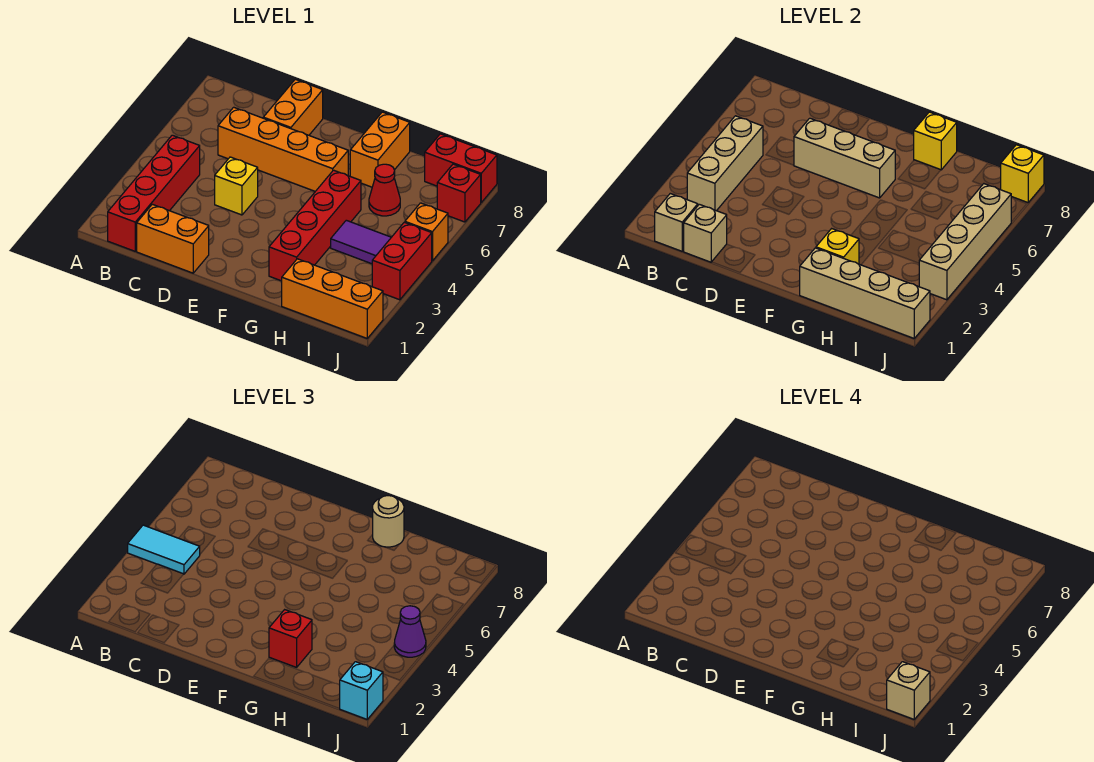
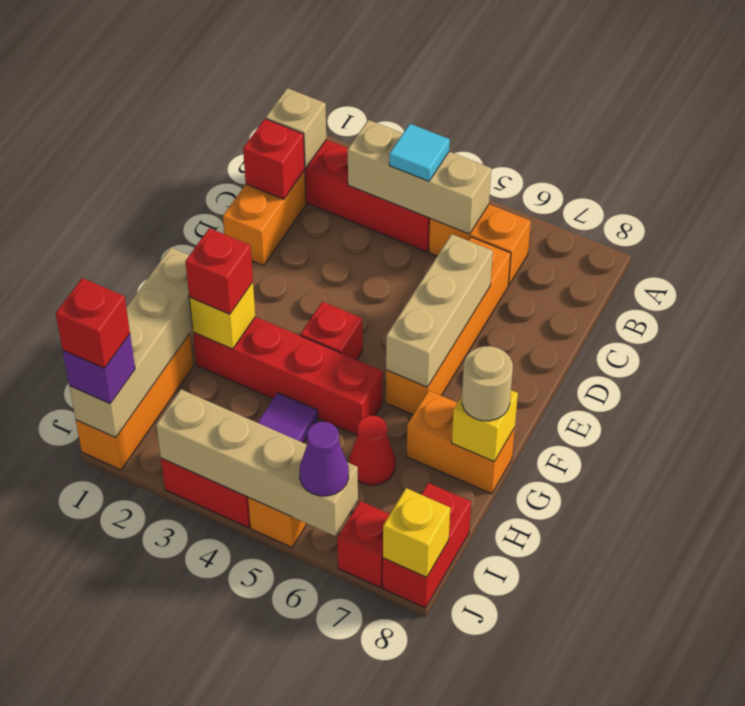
cyan 1x2 tile [128,525,200,574] -> cyan 1x1 tile [389,124,450,181]
tan 1x1 brick [684,204,727,262] -> red 1x1 brick [243,119,305,199]
yellow 1x1 brick [215,157,258,215] -> none
orange 1x2 brick [263,79,323,135] -> orange 1x2 brick moved to [429,204,531,285]
none -> red 1x1 brick [301,302,363,360]
cyan 1x1 brick [340,662,383,719] -> purple 1x1 brick [63,334,135,404]
tan 1x1 brick [887,662,930,719] -> red 1x1 brick [56,278,130,368]
purple 1x1 cone [394,606,426,657] -> purple 1x1 cone moved to [299,422,349,496]

